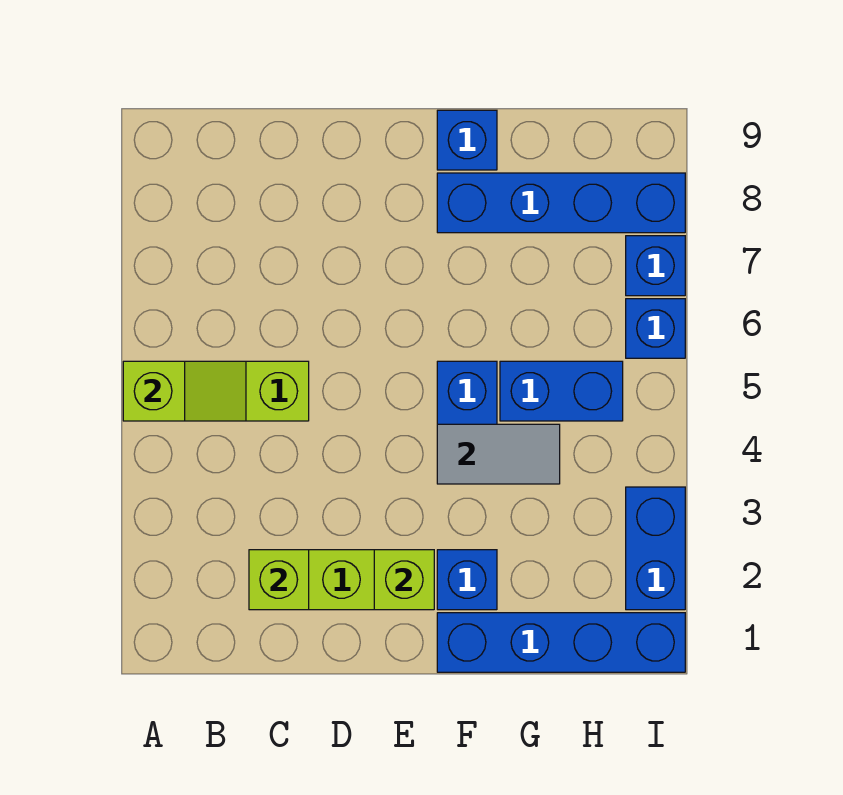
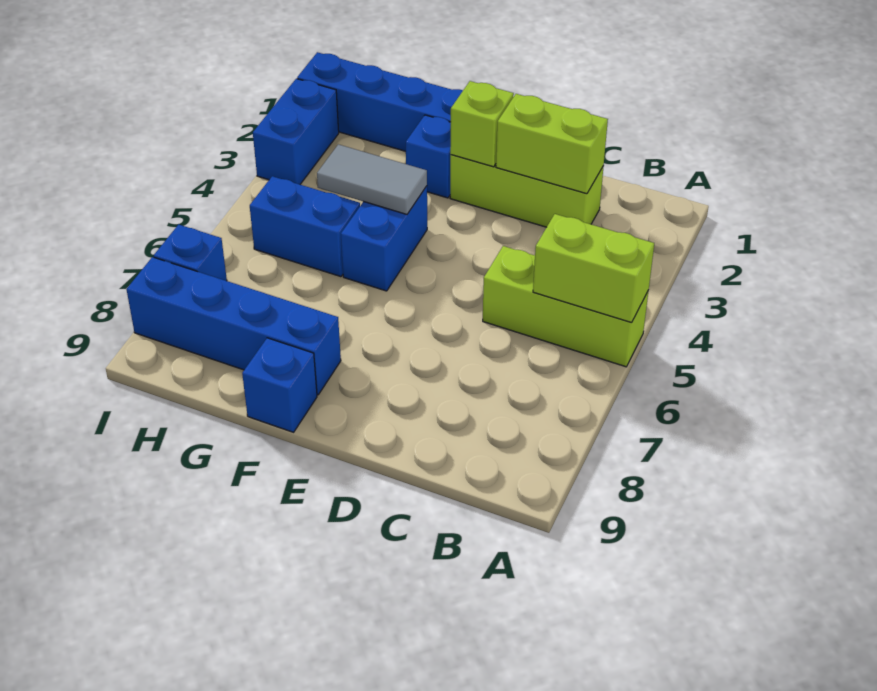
lime 1x2 slope [123,361,246,421] -> lime 1x2 brick [533,214,654,323]
lime 1x1 brick [249,550,309,610] -> lime 1x2 brick [496,94,608,194]
blue 1x1 brick [626,299,685,358] -> none

